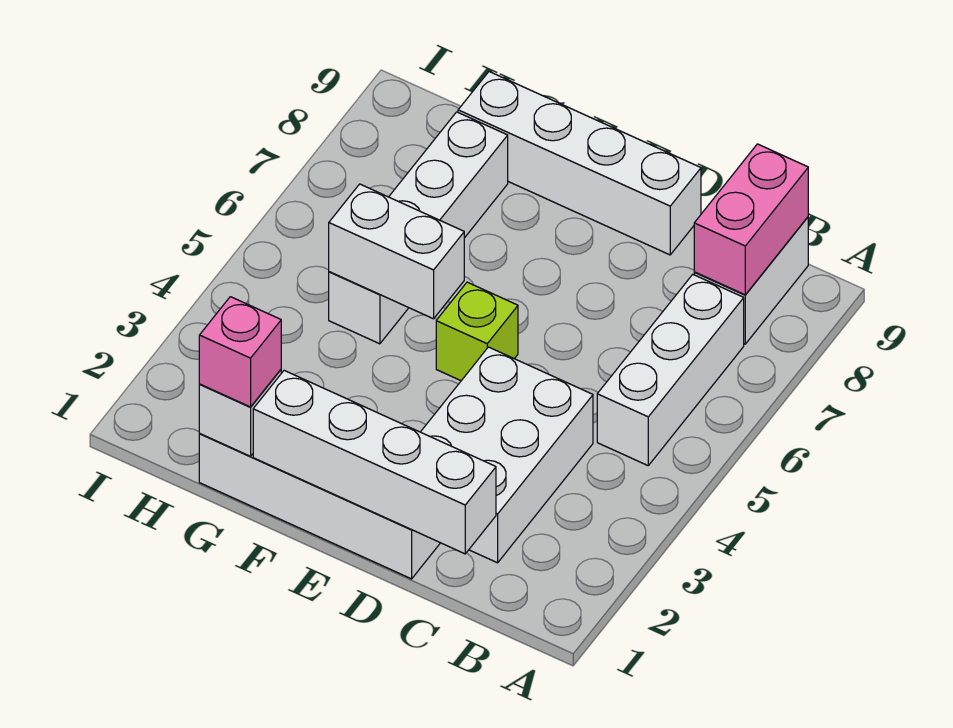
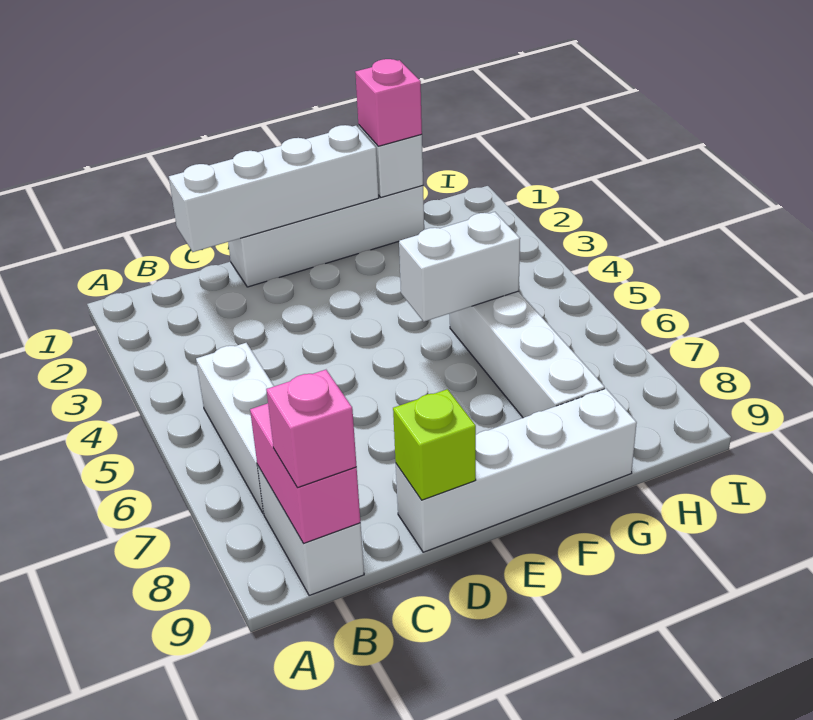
none -> pink 1x1 brick [266,370,357,488]
white 2x3 brick [421,347,593,563] -> none
lime 1x1 brick [436,282,518,381] -> lime 1x1 brick moved to [393,389,476,500]

